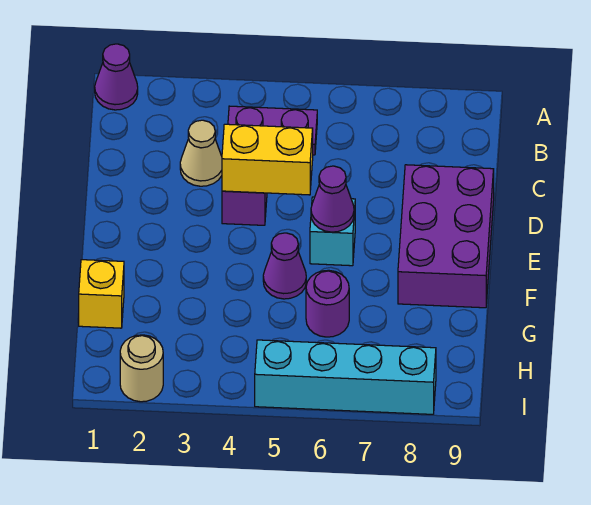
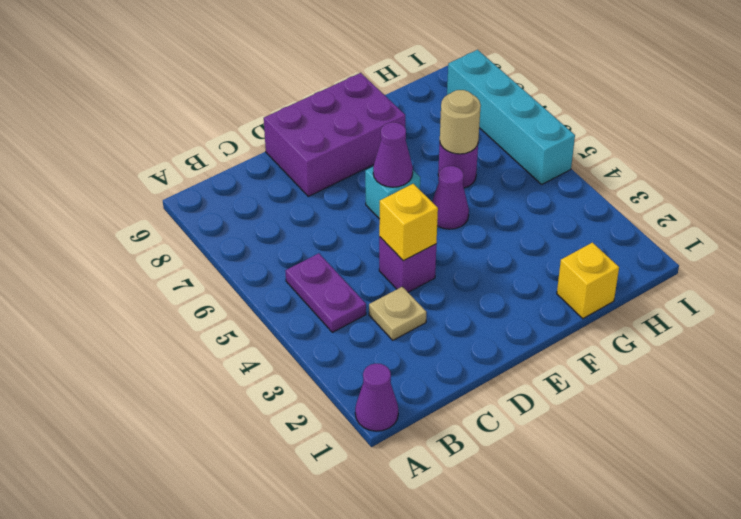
tan 1x1 cone [180,120,222,186] -> tan 1x1 plate [369,287,426,340]
yellow 1x2 brick [222,124,313,195] -> yellow 1x1 brick [379,184,438,261]
tan 1x1 round brick [120,335,163,402] -> tan 1x1 round brick moved to [440,90,481,154]

